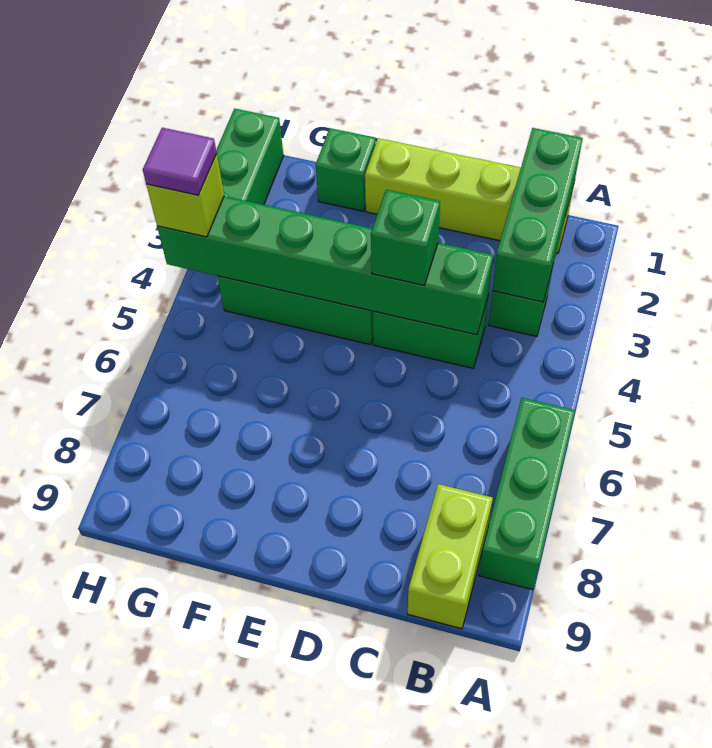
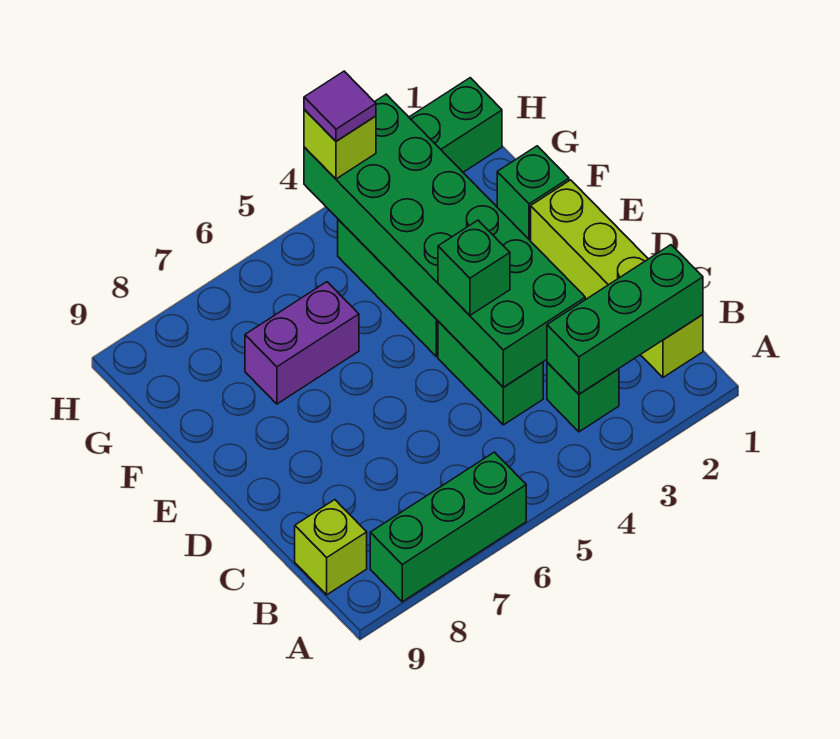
lime 1x2 brick [408,484,493,629] -> lime 1x1 brick [295,500,367,595]
green 1x6 brick [157,196,493,335] -> green 2x6 brick [304,94,585,387]
none -> purple 1x2 brick [245,282,359,404]

